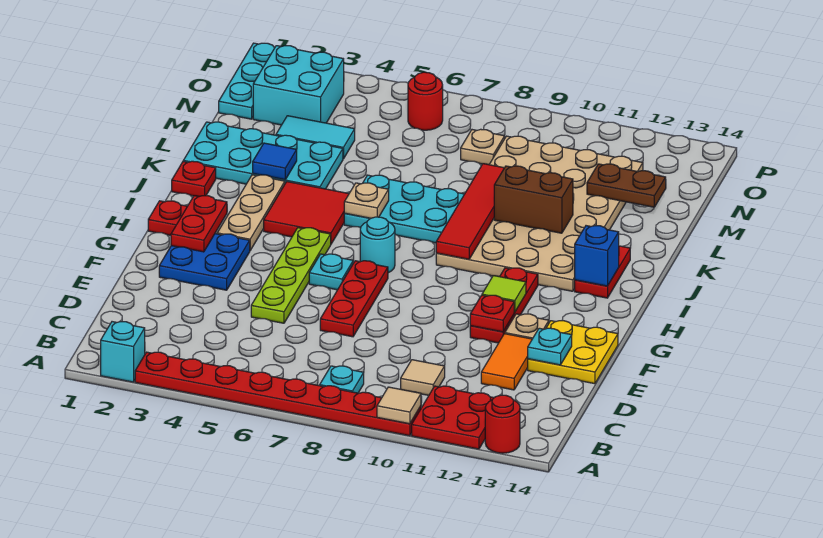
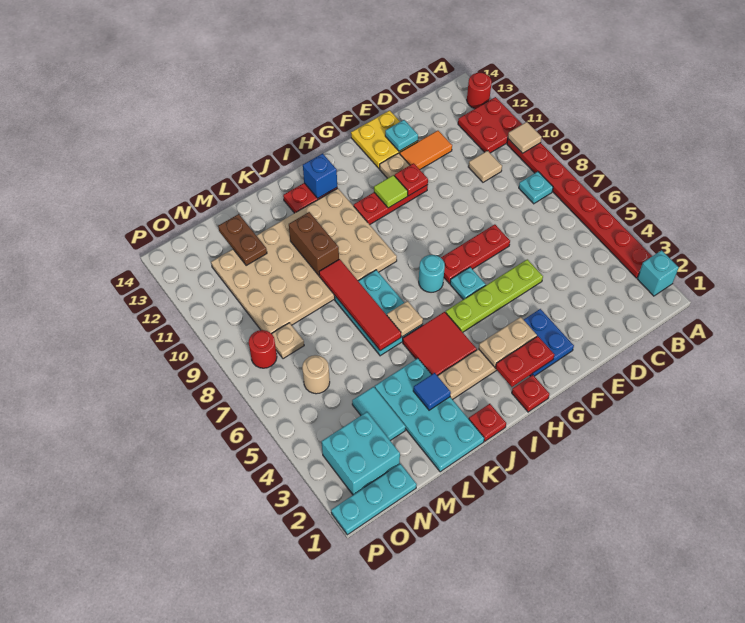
none -> tan 1x2 plate [479,317,537,367]
red 1x4 tile [436,164,504,259] -> red 1x4 tile turned to [319,259,401,351]
none -> tan 1x1 round brick [302,355,330,394]
red 1x1 round brick [408,72,443,130] -> red 1x1 round brick moved to [249,330,277,368]

